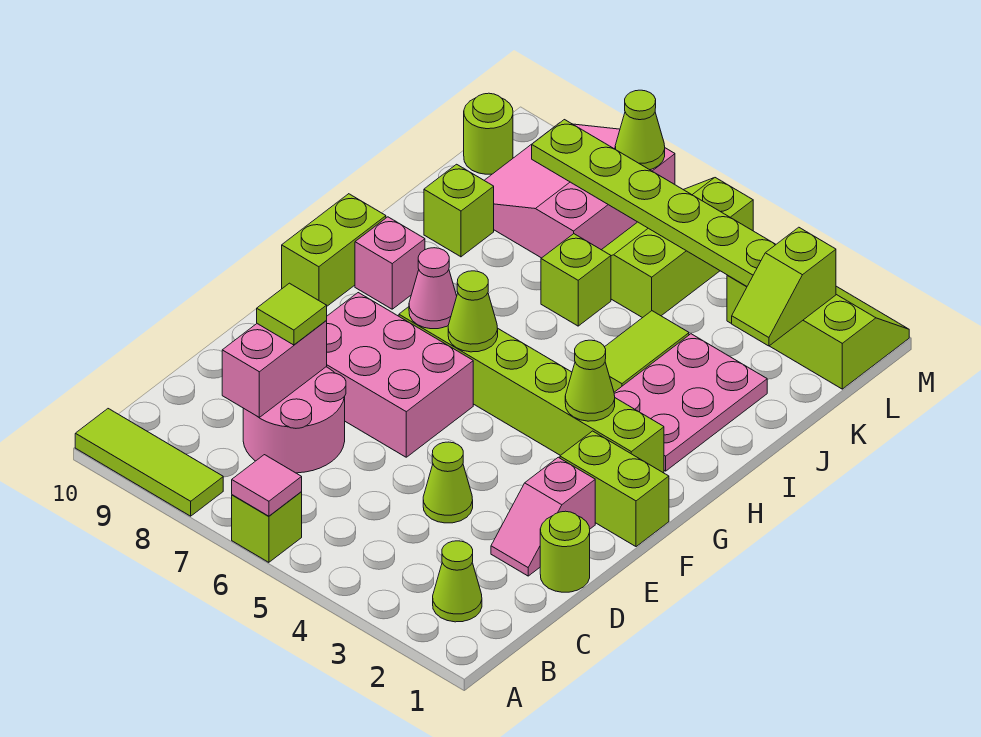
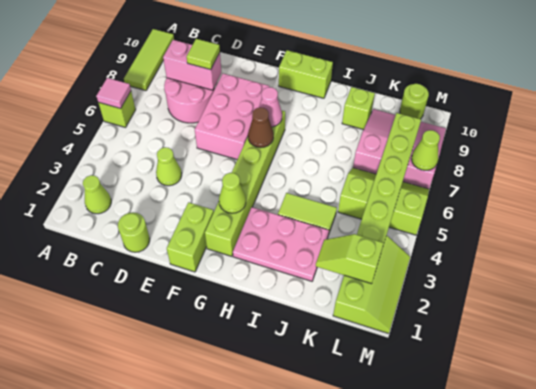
pink 1x2 slope [491,457,595,576] -> none
lime 1x1 cone [448,271,498,352] -> brown 1x1 cone [248,107,274,148]
pink 1x1 brick [355,217,425,309] -> none
lime 1x1 brick [541,234,611,326] -> none

